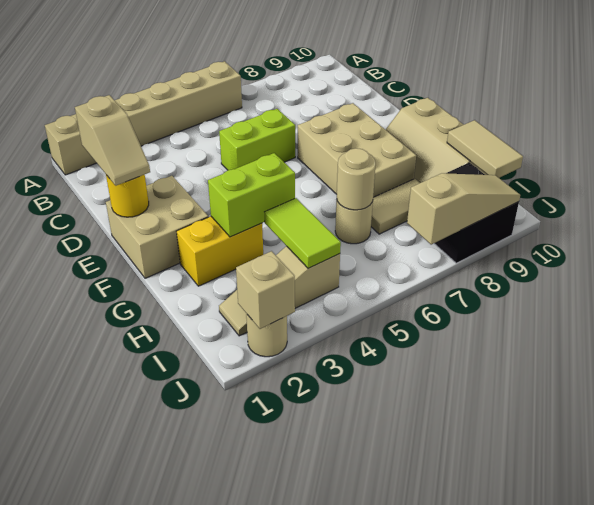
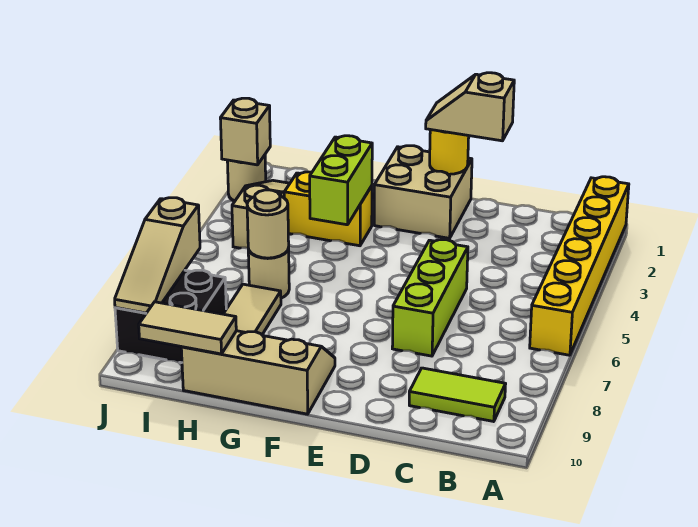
tan 1x6 brick [45,61,242,175] -> yellow 1x6 brick [530,177,629,355]
lime 1x2 brick [219,109,295,170] -> lime 1x3 brick [392,240,468,356]
tan 2x3 brick [298,103,416,197] -> none
yellow 1x2 brick [176,216,263,286] -> yellow 1x2 brick turned to [284,172,372,246]
lime 1x2 tile [265,198,341,269] -> lime 1x2 tile moved to [409,368,506,422]

